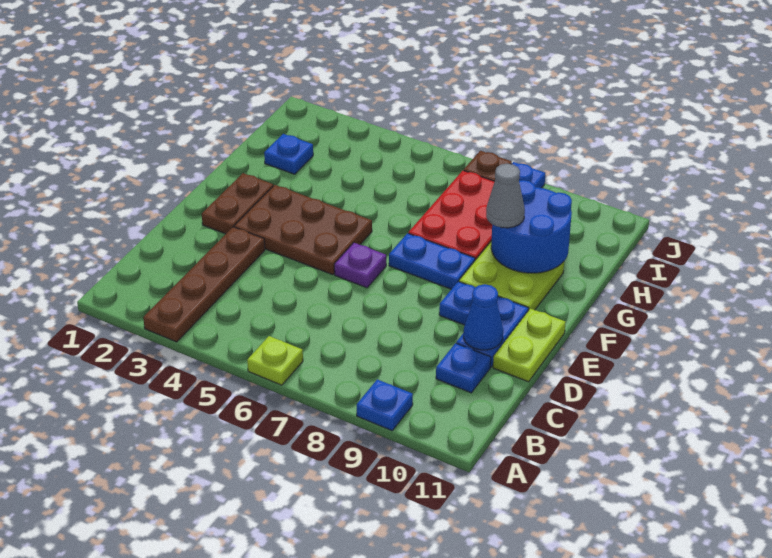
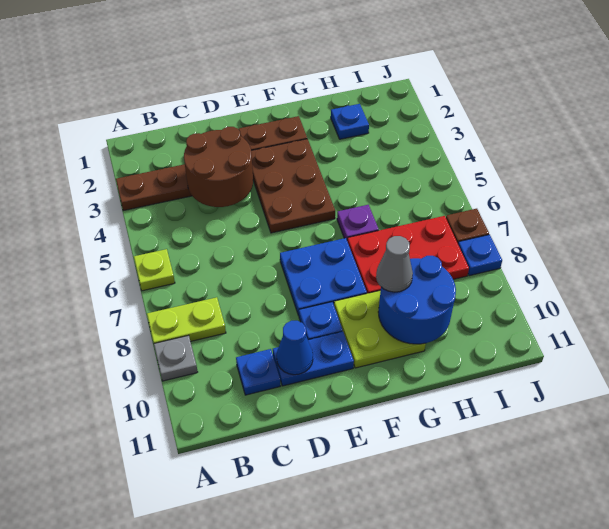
blue 1x1 plate [357,379,413,431] -> grey 1x1 plate [154,336,198,381]
none -> brown 2x2 round brick [184,127,253,207]
lime 1x2 plate [493,308,566,382] -> lime 1x2 plate moved to [147,297,226,344]
purple 1x1 plate [334,243,386,288] -> purple 1x1 plate moved to [337,205,379,239]
blue 1x2 plate [389,233,475,289] -> blue 2x2 plate [280,238,367,316]

